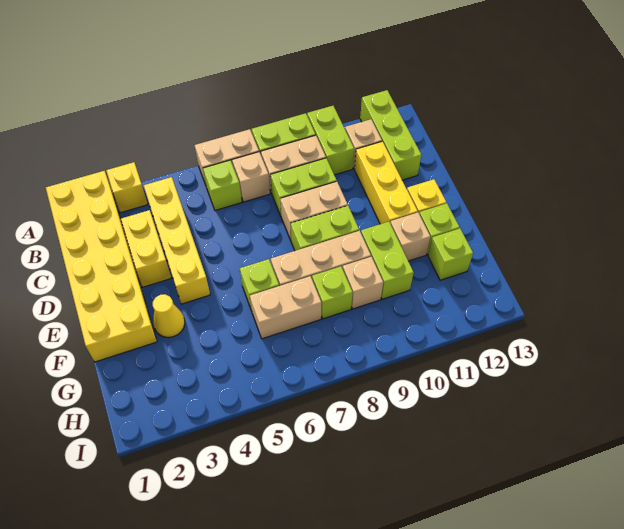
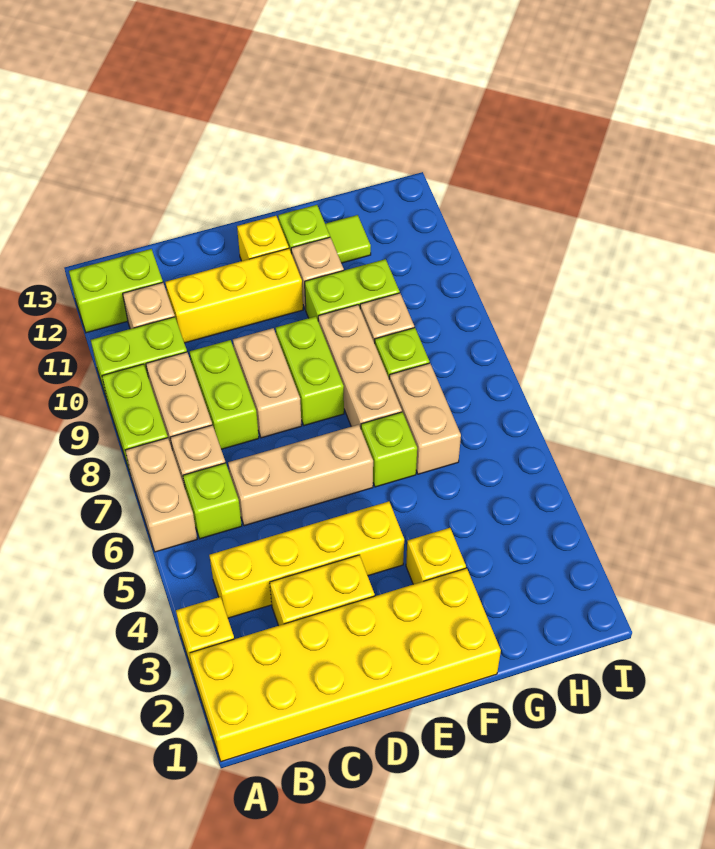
lime 1x3 brick [360,90,421,180] -> lime 1x2 brick [69,249,163,333]
none -> tan 1x3 brick [228,425,373,526]
yellow 1x1 cone [153,294,185,338] -> yellow 1x1 brick [406,528,466,584]
lime 1x1 brick [428,228,473,280] -> lime 1x1 tile [325,215,371,263]

